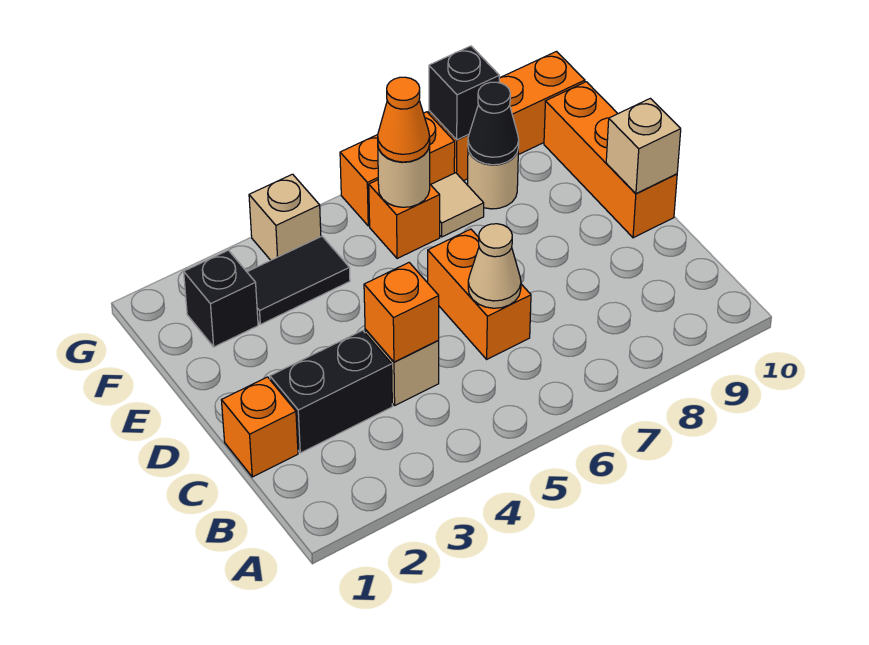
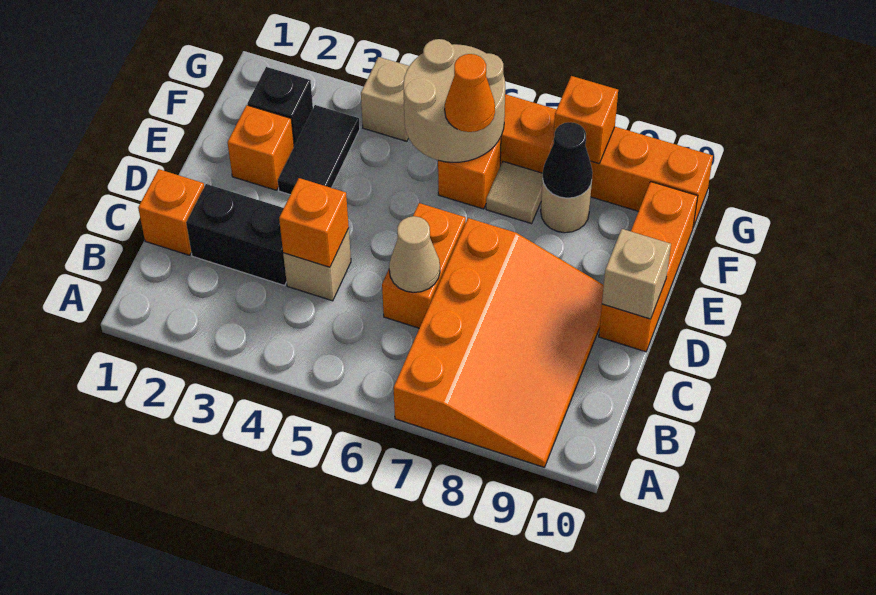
none -> orange 3x4 slope [393,218,604,467]
none -> orange 1x1 brick [227,105,294,190]
black 1x2 tile [247,236,350,324] -> black 1x2 tile turned to [278,105,360,195]
tan 1x1 round brick [378,146,430,207] -> tan 2x2 round brick [403,39,505,162]
black 1x1 brick [429,46,499,140] -> orange 1x1 brick [553,76,618,163]

